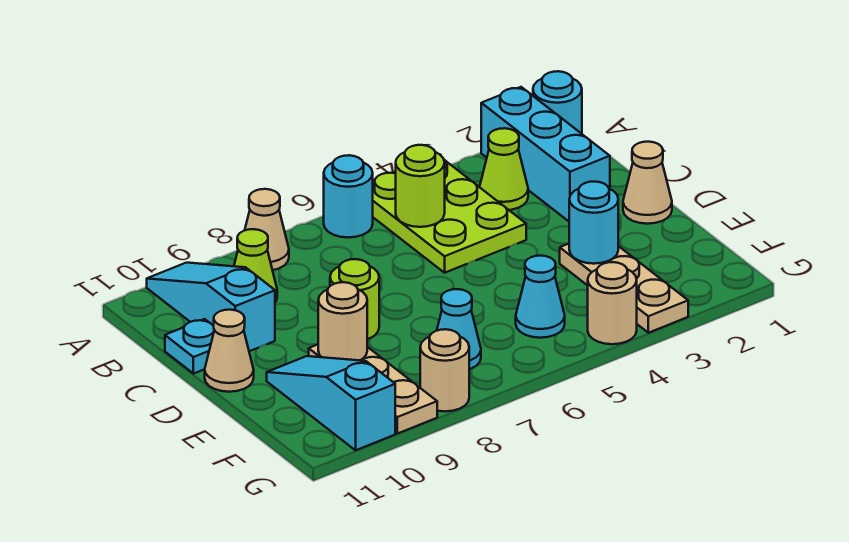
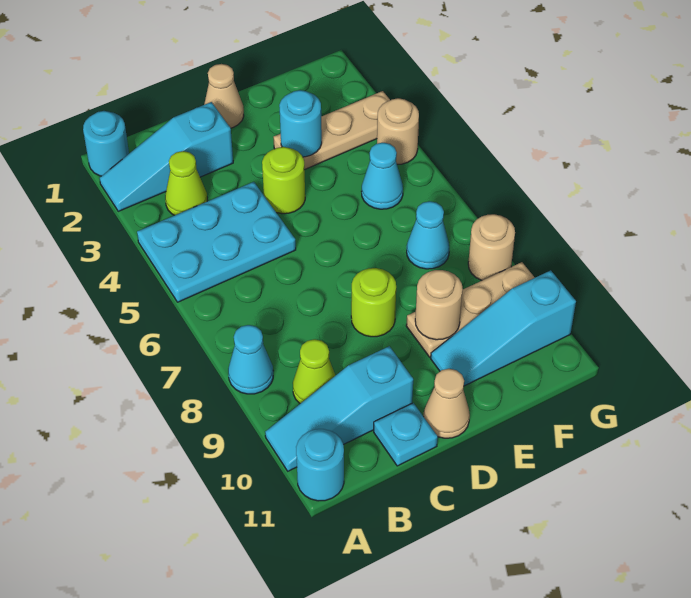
cyan 1x3 brick [481,87,610,221] -> cyan 1x3 slope [100,102,233,211]
lime 2x3 plate [373,160,526,273] -> cyan 2x3 plate [137,182,296,302]
cyan 1x1 round brick [324,155,373,238] -> cyan 1x1 round brick moved to [296,429,344,501]
tan 1x1 cone [245,189,289,270] -> cyan 1x1 cone [228,325,273,394]
lime 1x1 round brick [396,145,445,227] -> lime 1x1 round brick moved to [262,147,305,214]

